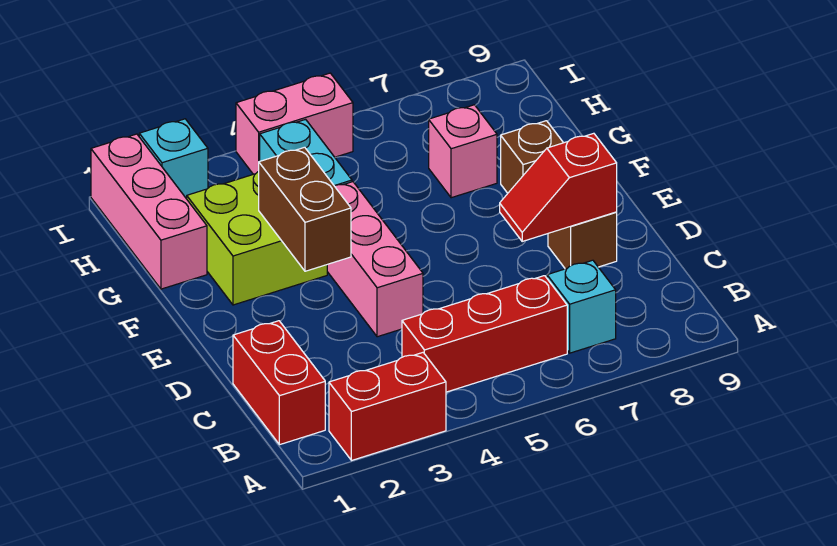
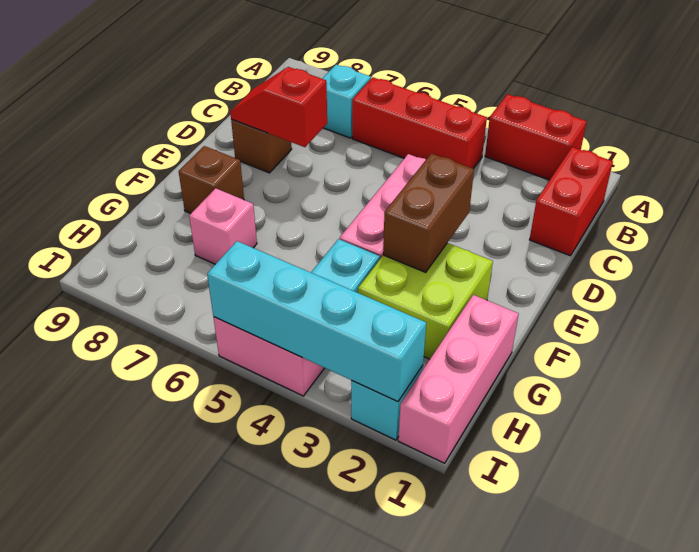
red 1x2 slope [500,133,617,241] -> red 1x2 slope turned to [230,67,327,147]
none -> cyan 1x4 brick [207,241,426,401]

